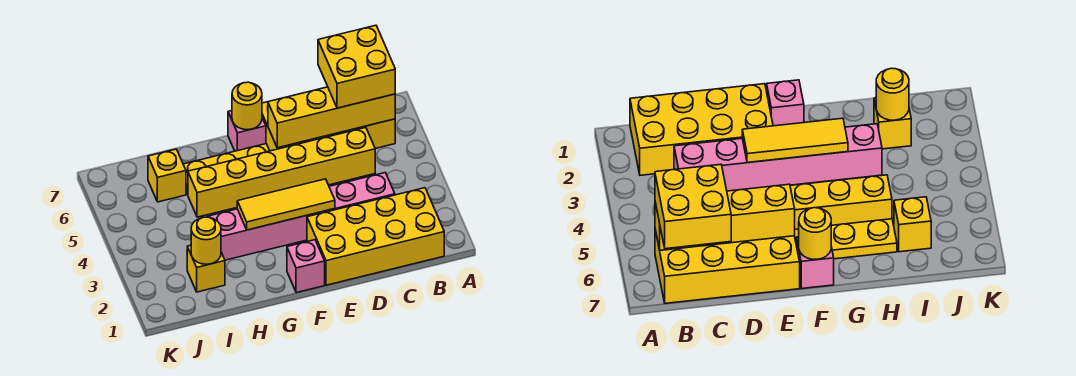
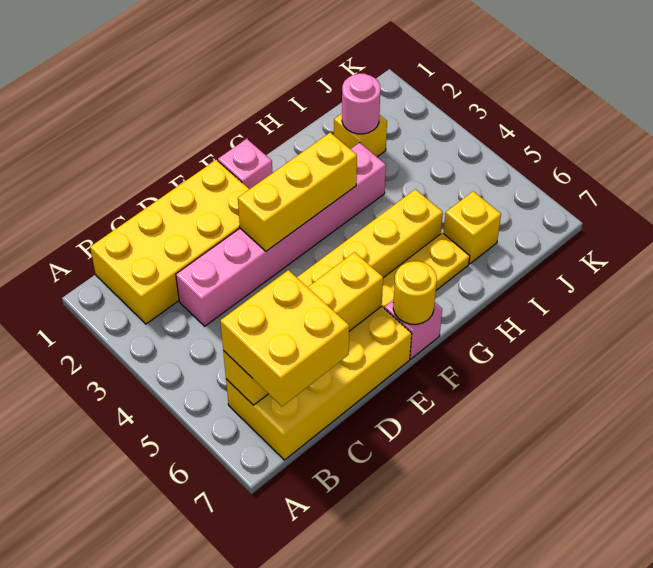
yellow 1x3 tile [237,179,335,230] -> yellow 1x3 brick [238,133,357,251]
yellow 1x1 round brick [191,217,221,264] -> pink 1x1 round brick [342,74,380,134]

